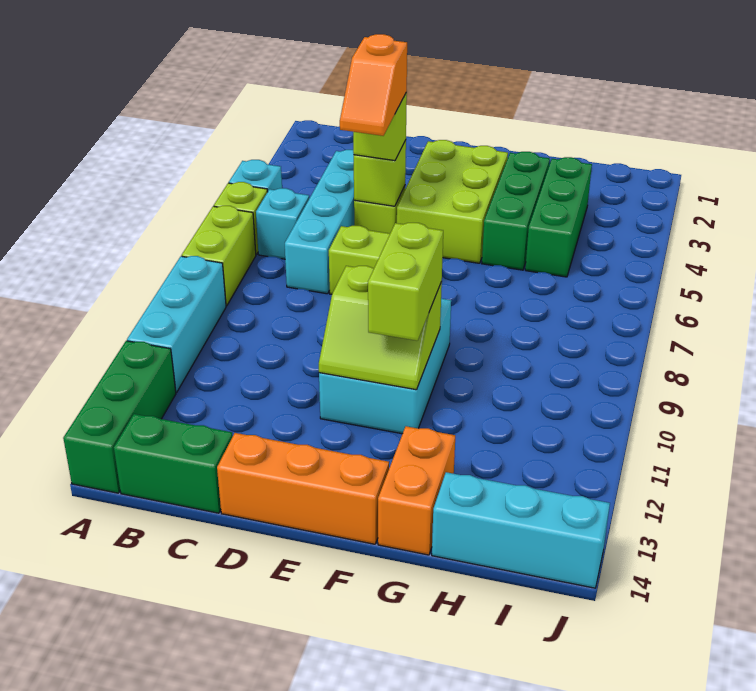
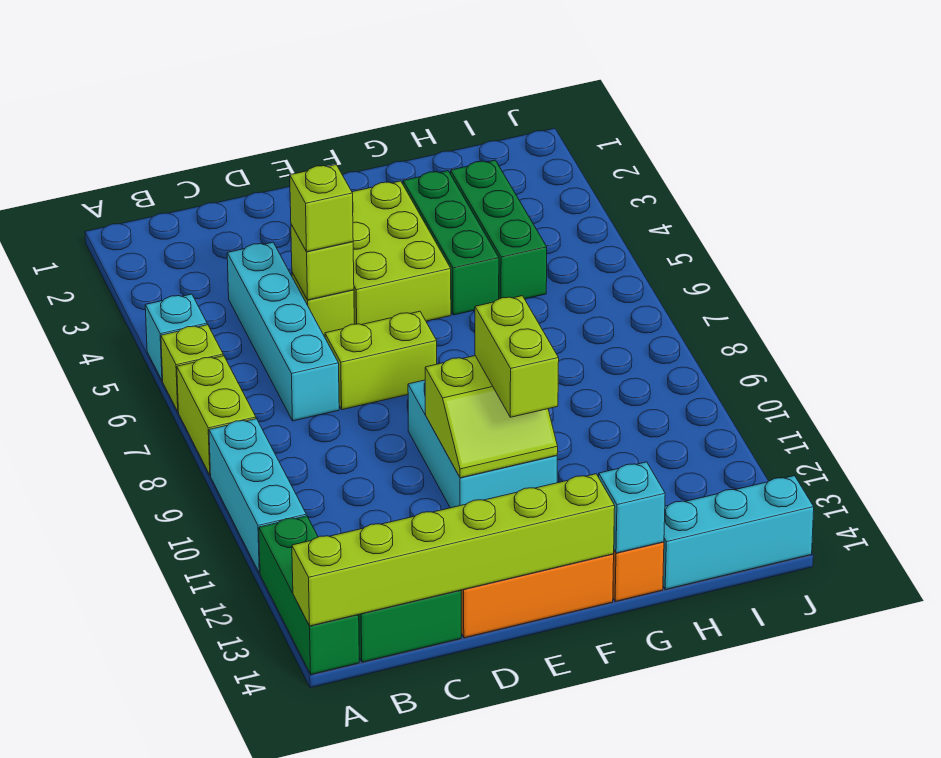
none -> lime 1x6 brick [292,474,615,626]
cyan 1x1 brick [256,188,309,259] -> cyan 1x1 brick moved to [599,462,665,553]
orange 1x2 slope [340,34,407,136] -> none

